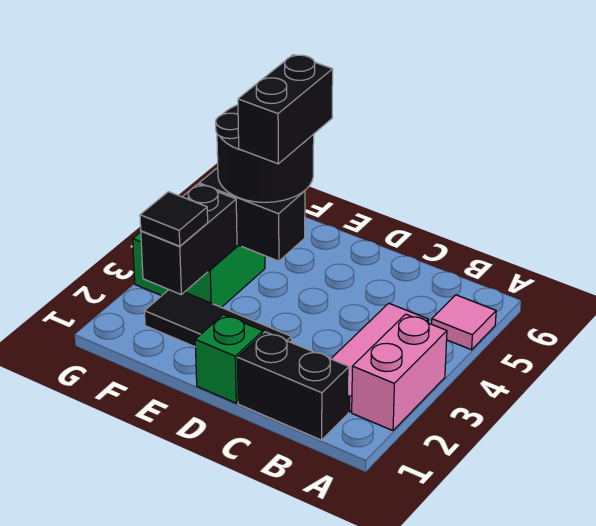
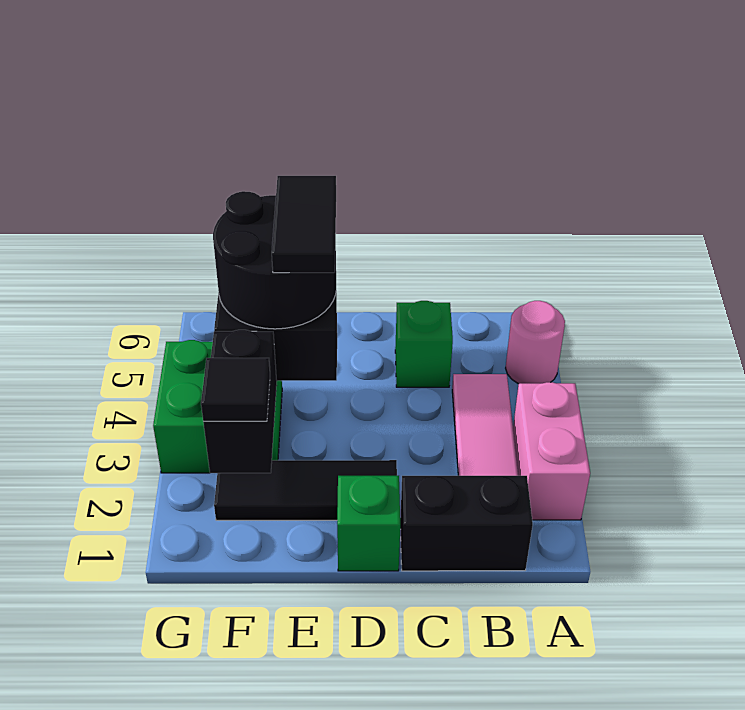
pink 1x1 tile [432,295,496,350] -> pink 1x1 round brick [506,301,565,384]
none -> green 1x1 brick [395,301,453,387]
black 1x2 brick [238,55,333,164] -> black 1x2 tile [272,176,336,273]

